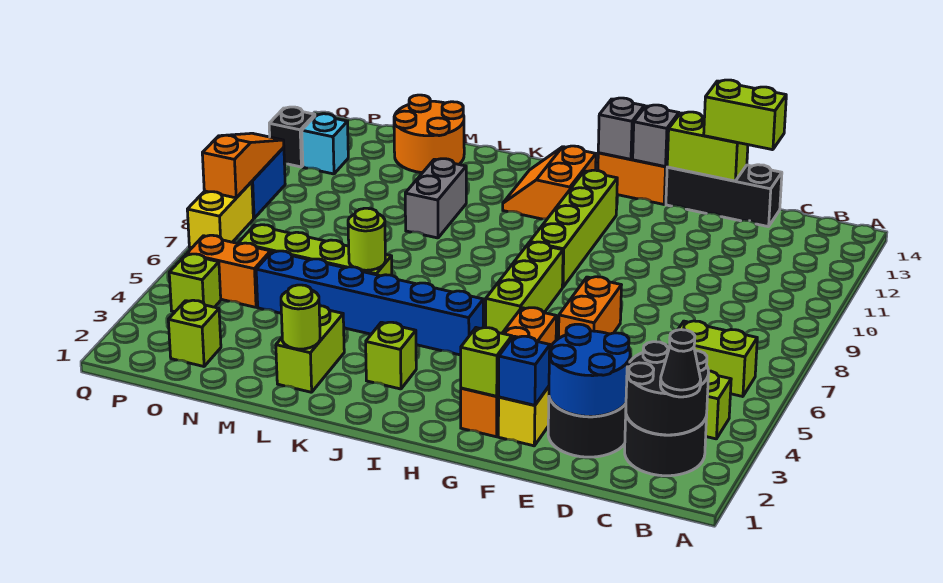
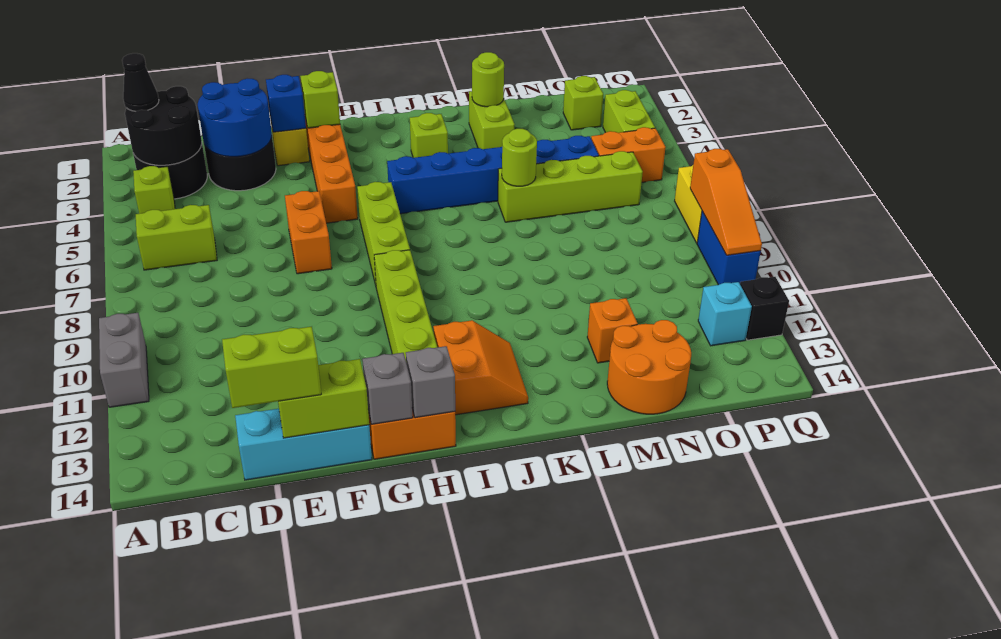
black 1x3 brick [666,165,782,227] -> cyan 1x3 brick [235,409,372,480]
grey 1x2 brick [405,159,466,238] -> grey 1x2 brick moved to [99,313,149,407]
none -> orange 1x1 brick [587,298,638,363]
lime 1x1 brick [169,254,221,312] -> lime 1x2 brick [603,90,655,133]

